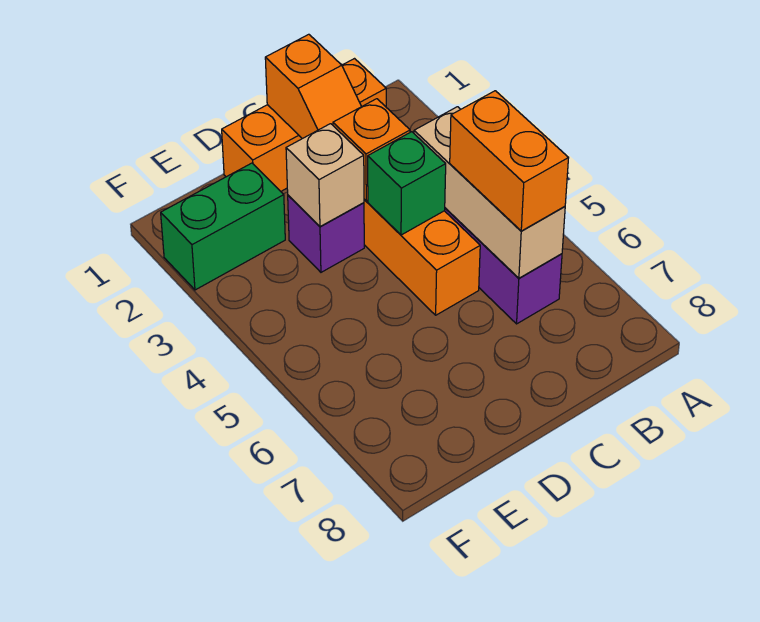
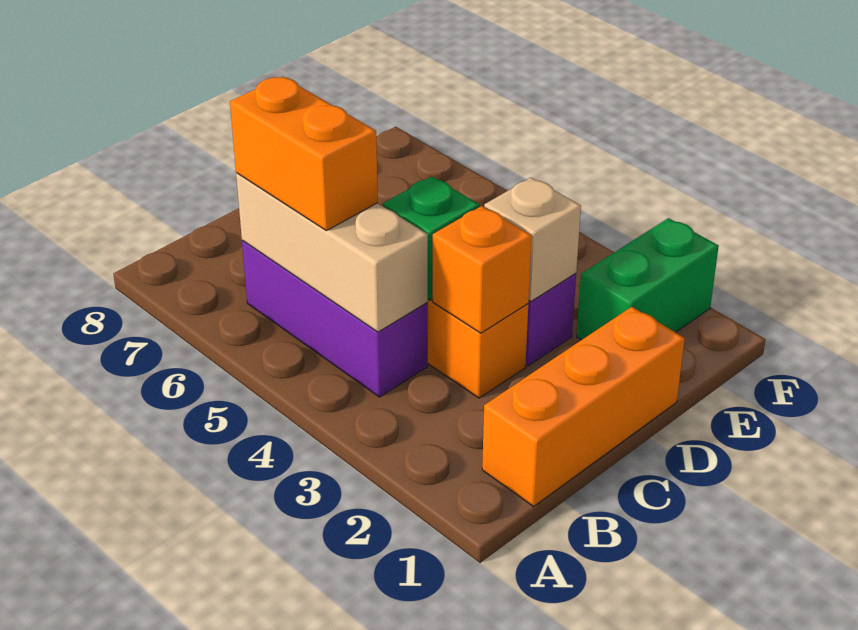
orange 1x2 slope [265,34,361,139] -> none

